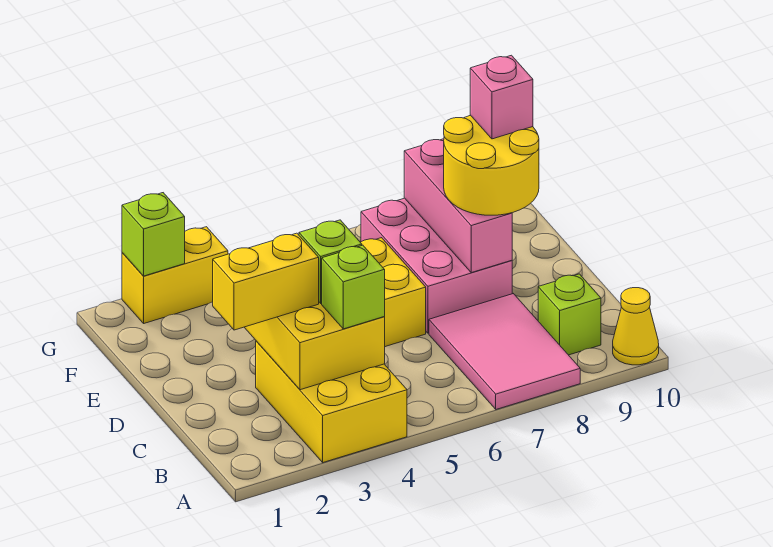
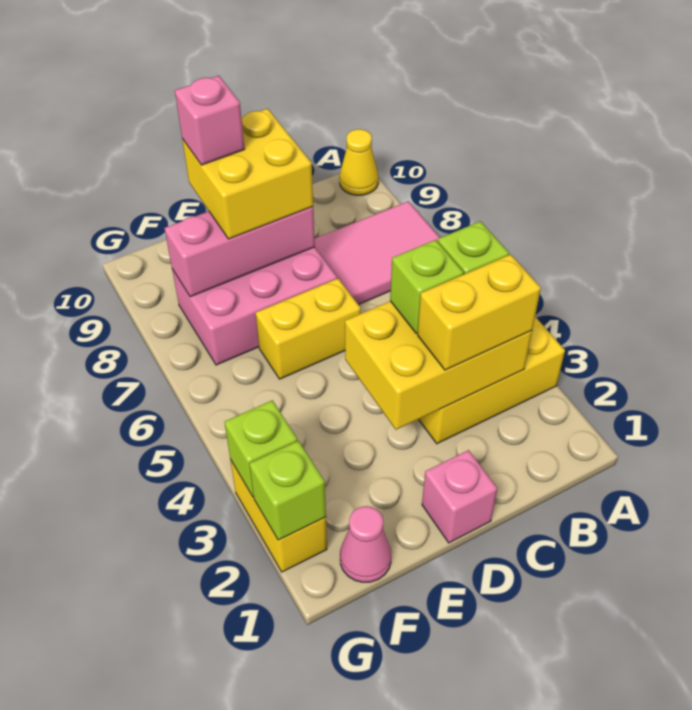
lime 1x1 brick [538,274,601,355] -> lime 1x1 brick moved to [225,400,297,497]
yellow 1x2 brick [213,233,319,330] -> yellow 1x2 brick turned to [418,254,541,370]
none -> pink 1x1 brick [422,450,497,543]
yellow 2x2 round brick [444,115,539,215] -> yellow 2x2 brick [182,109,313,239]
none -> pink 1x1 cone [340,506,391,582]

